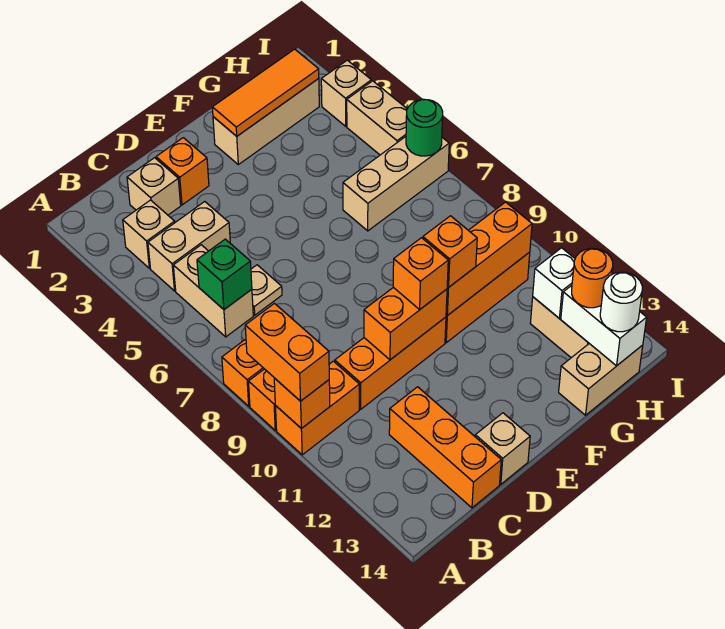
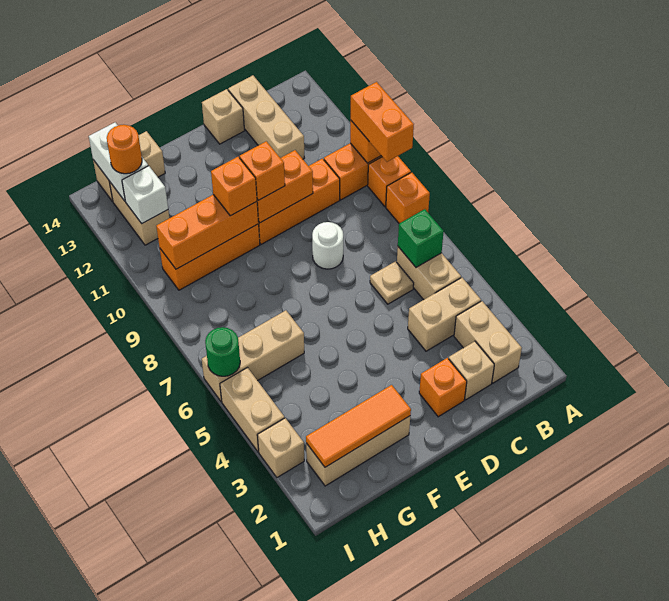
tan 1x1 brick [123,200,175,268] -> tan 1x2 brick [454,301,522,383]
orange 1x3 brick [389,387,501,508] -> tan 1x3 brick [228,75,304,159]
white 1x1 round brick [600,272,642,332] -> white 1x1 round brick moved to [312,222,343,269]

